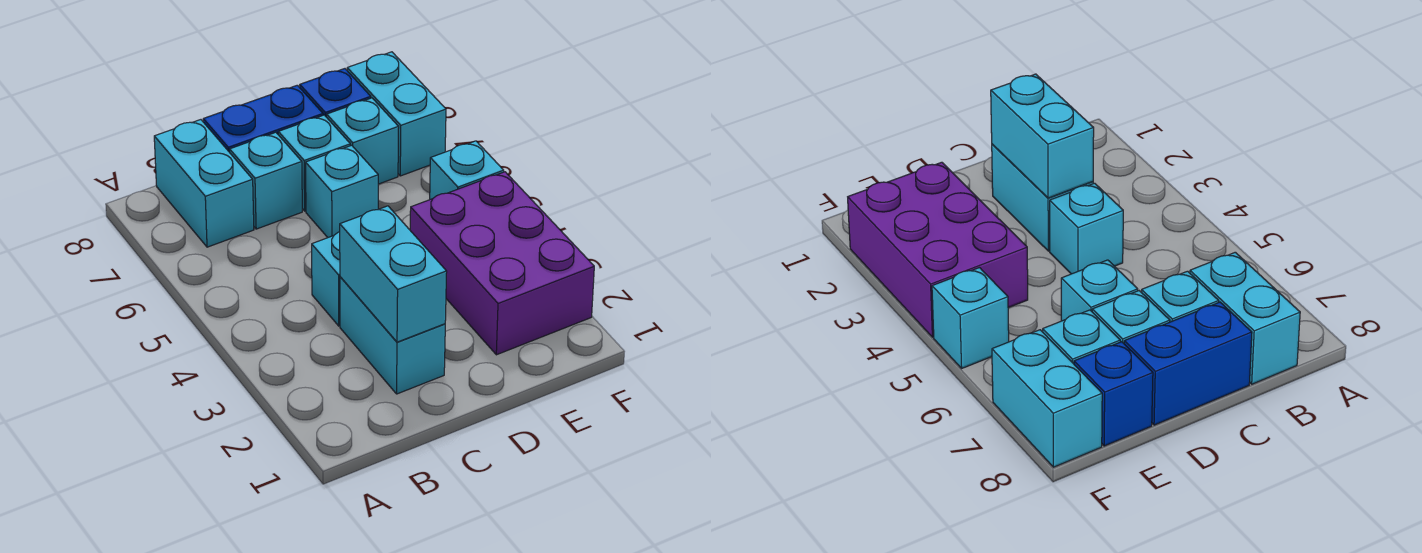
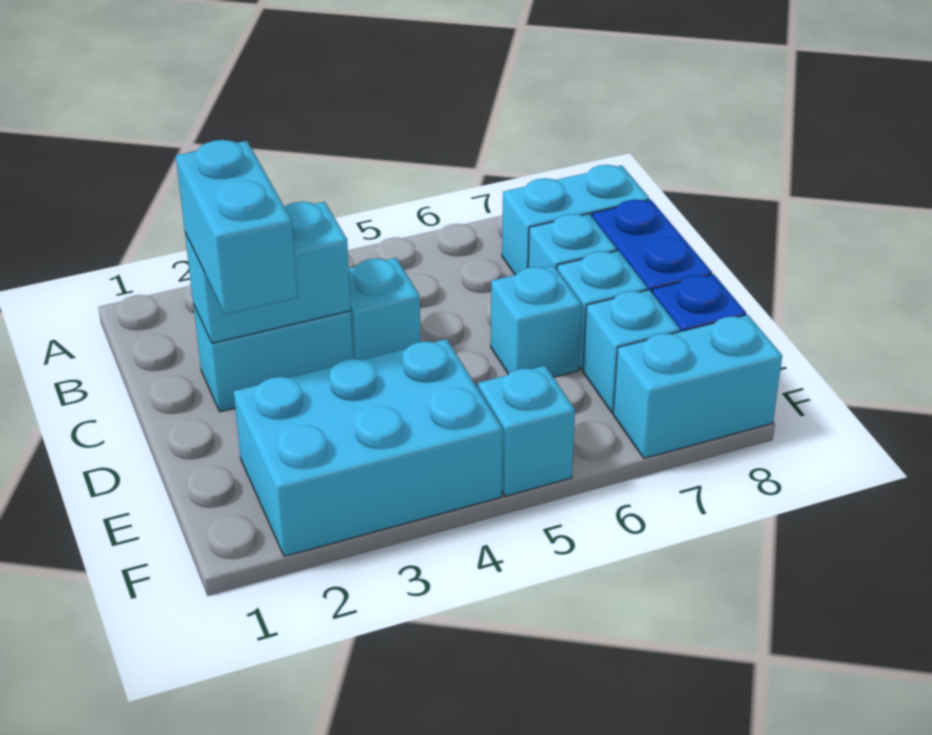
none -> cyan 1x2 brick [176,140,297,314]
purple 2x3 brick [410,172,594,355] -> cyan 2x3 brick [234,339,503,556]

